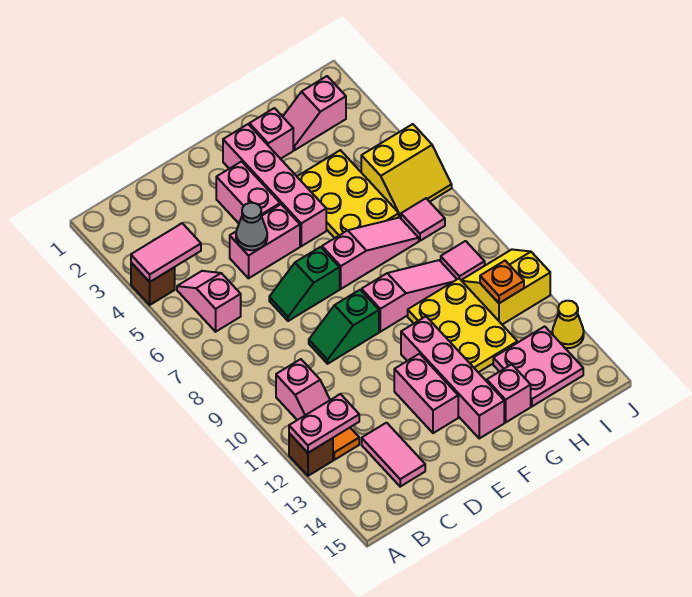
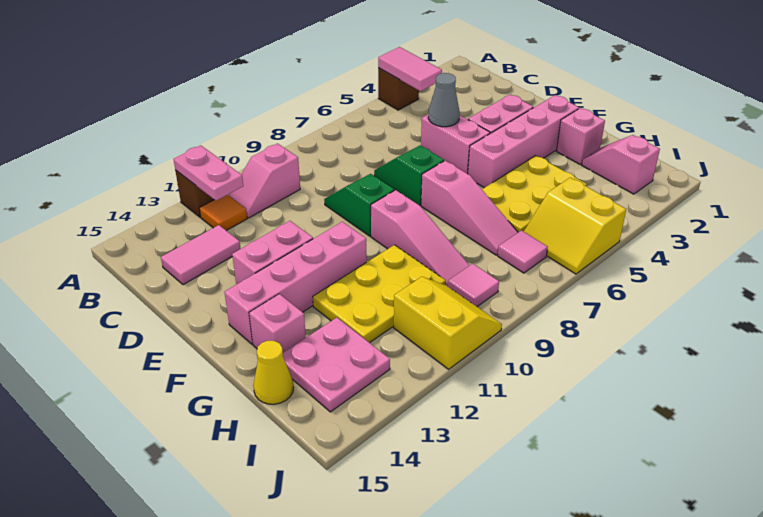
pink 1x2 slope [177,271,241,332] -> none
orange 1x1 plate [480,261,524,303] -> none
yellow 1x1 cone [552,301,584,348] -> yellow 1x1 cone moved to [253,341,293,404]

